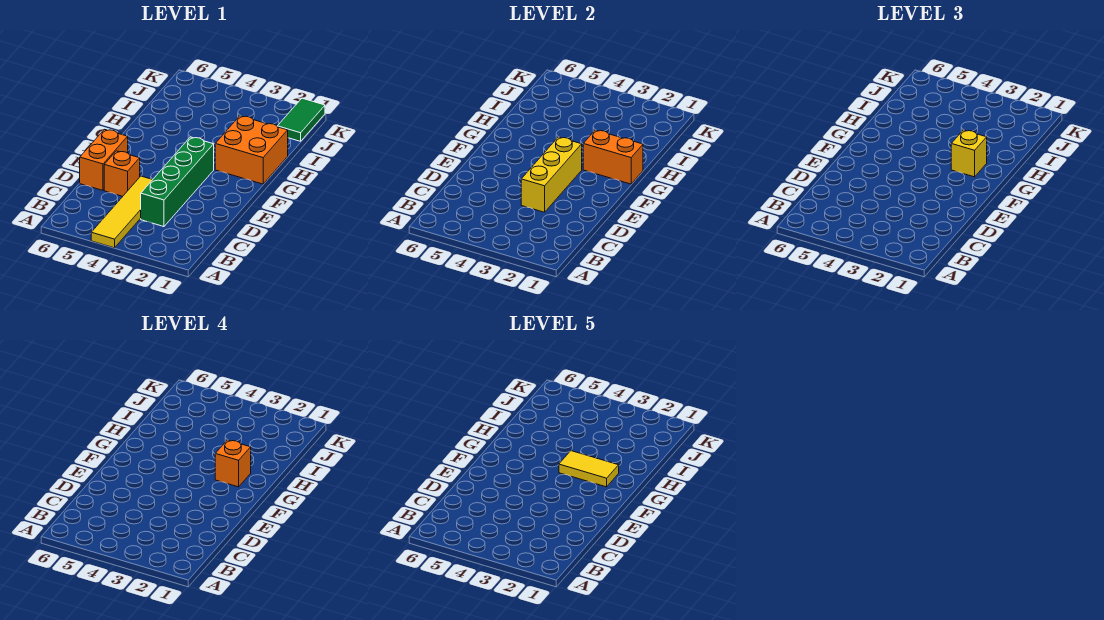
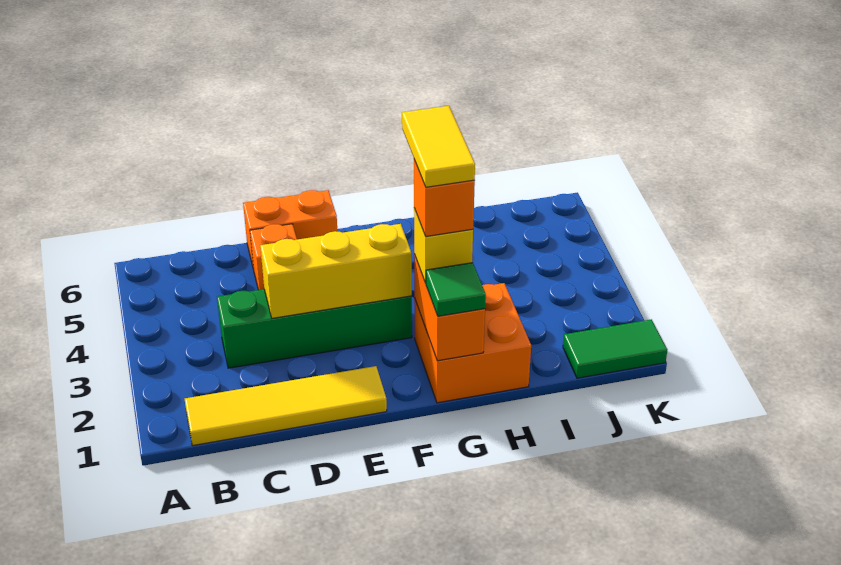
yellow 1x4 tile [91,176,152,248] -> yellow 1x4 tile moved to [185,366,387,446]
none -> green 1x1 tile [426,263,486,316]

